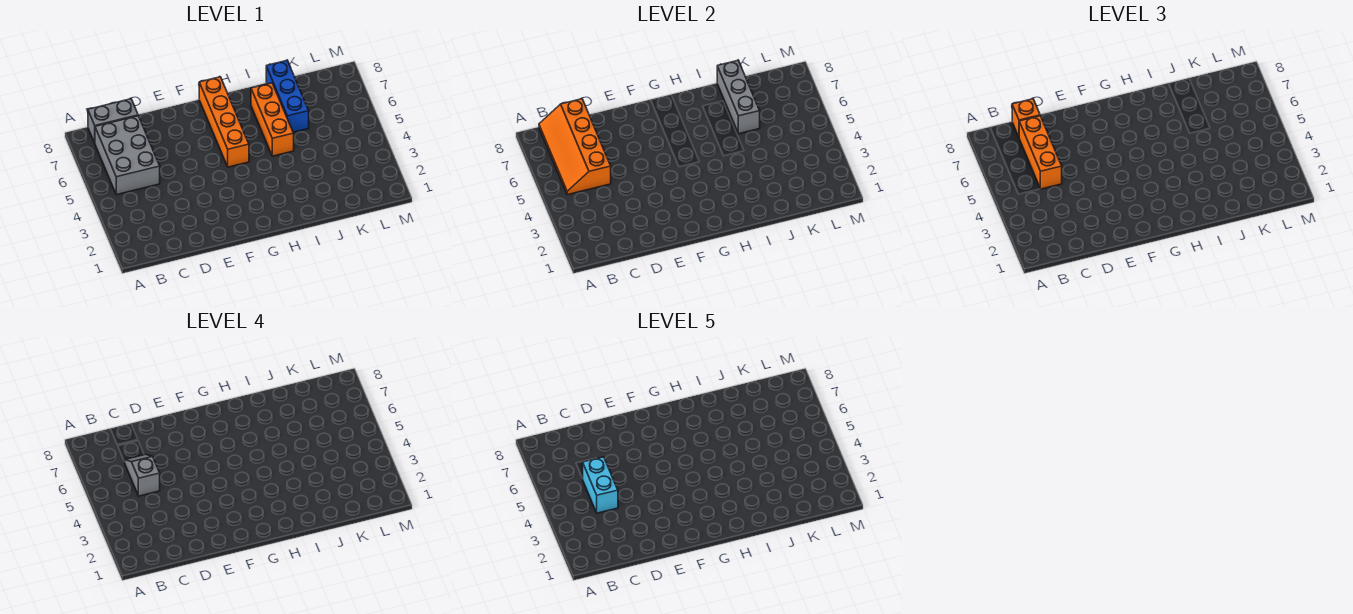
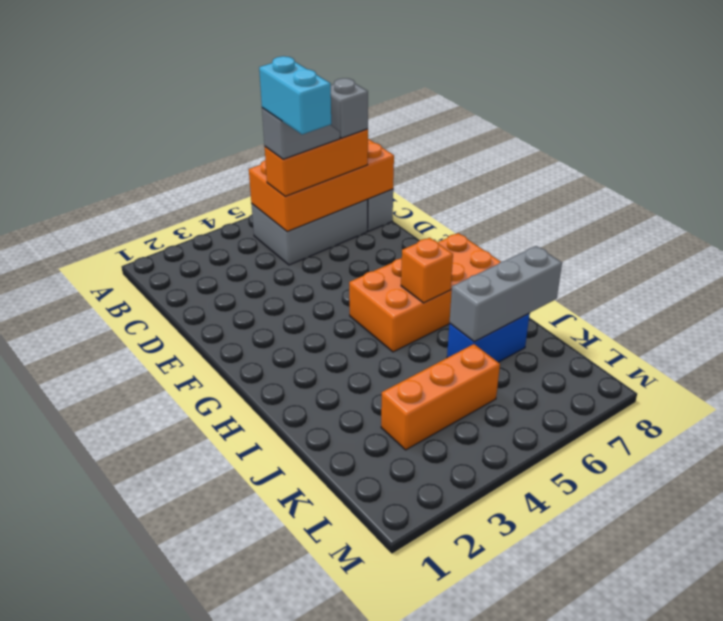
orange 2x4 slope [539,99,611,195] -> orange 2x4 brick [249,139,394,232]
cyan 1x2 brick [583,457,618,513] -> cyan 1x2 brick turned to [259,56,331,134]
none -> grey 1x1 brick [331,78,368,138]
orange 1x1 brick [1012,99,1040,137] -> orange 1x1 brick moved to [401,238,453,303]
orange 1x4 brick [199,77,249,167] -> orange 2x4 brick [349,233,501,352]
orange 1x3 brick [251,83,294,156] -> orange 1x3 brick moved to [381,344,500,450]
blue 1x3 brick [266,61,309,132] -> blue 1x2 brick [447,313,530,362]

